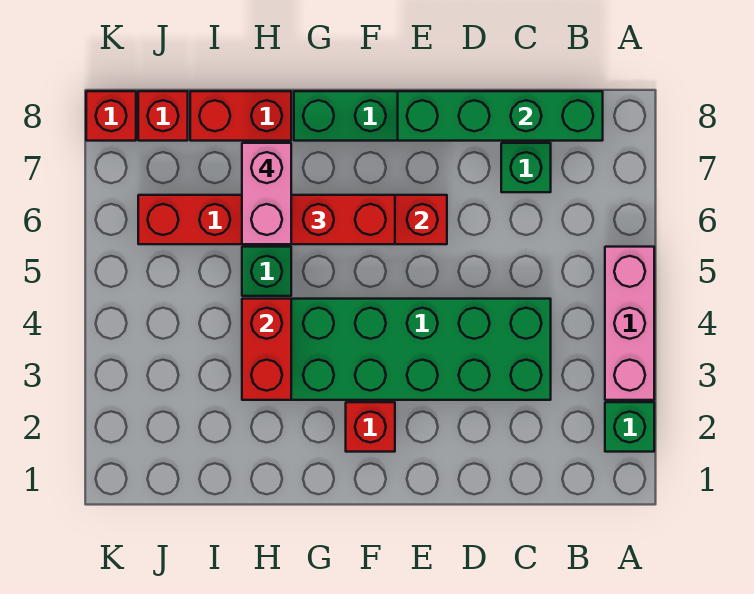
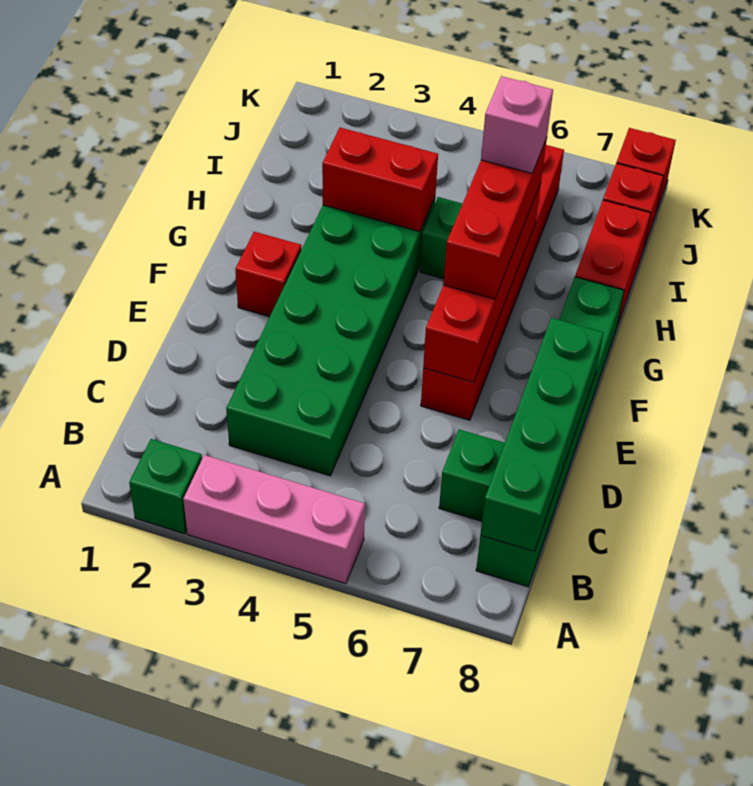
pink 1x2 brick [242,143,291,244] -> pink 1x1 brick [481,76,553,173]

